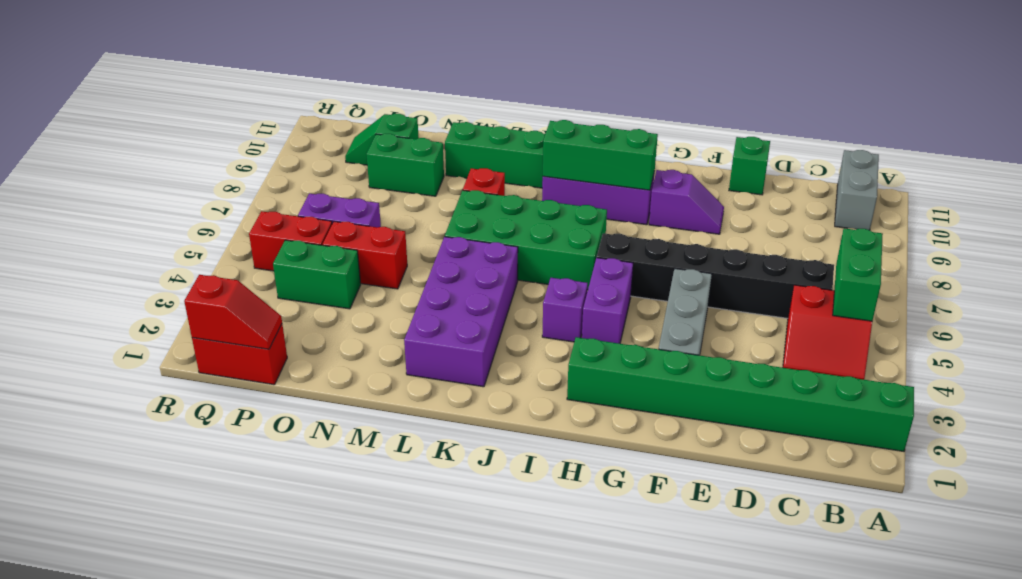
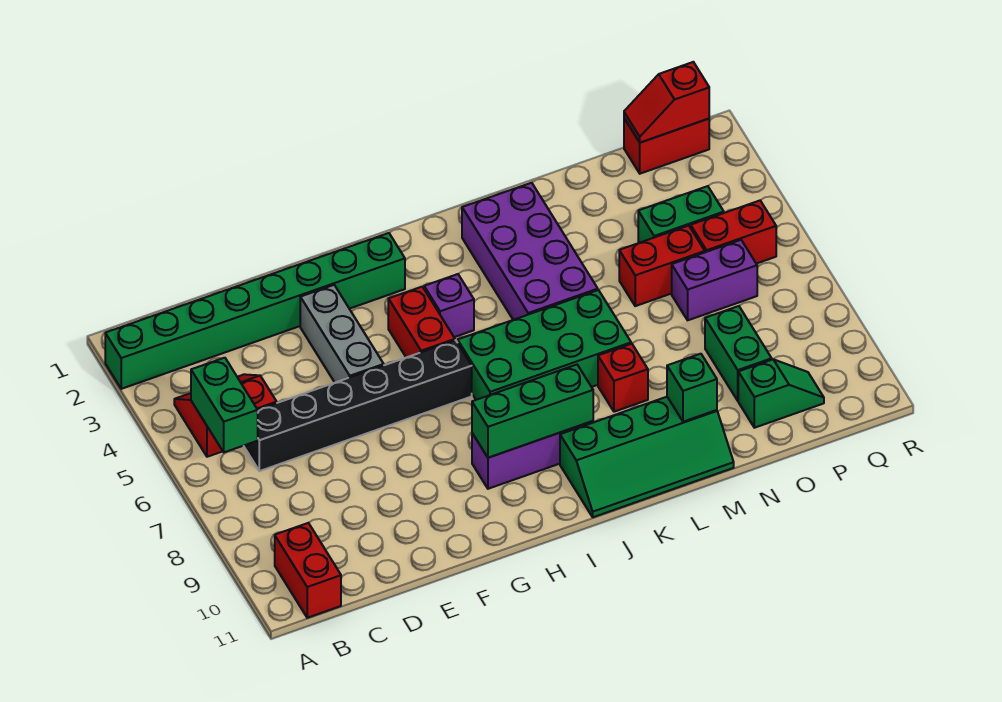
grey 1x2 brick [835,150,879,230] -> red 1x2 brick [275,523,341,618]
green 1x1 brick [729,137,770,195] -> green 1x1 brick moved to [667,354,717,422]
purple 1x2 slope [649,170,724,234] -> none
purple 1x2 brick [582,258,633,344] -> red 1x2 brick [388,287,455,358]
green 1x2 brick [366,134,444,196] -> green 1x2 brick turned to [705,306,772,401]

